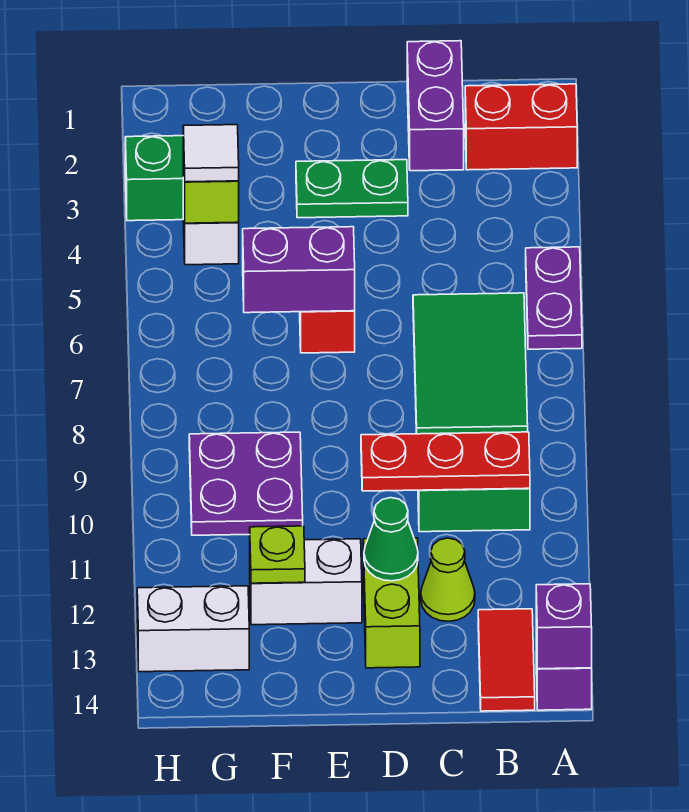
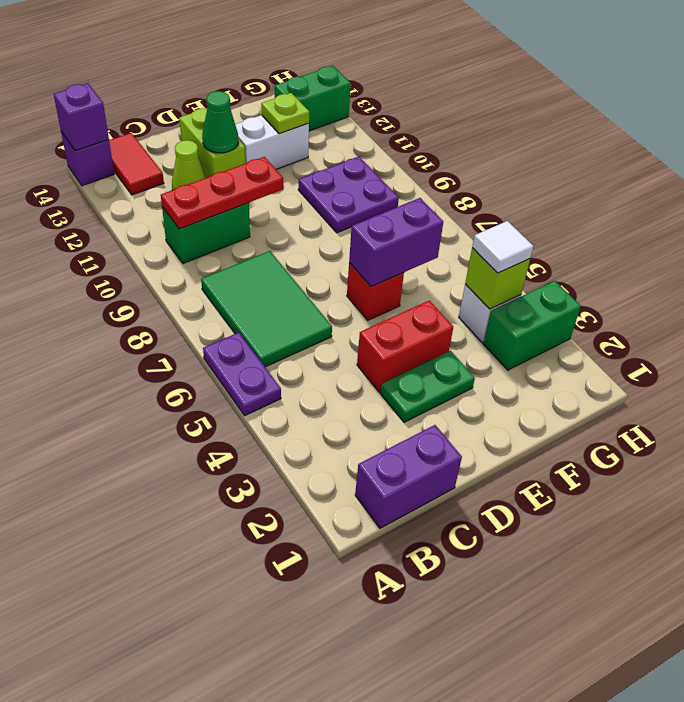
red 1x2 brick [465,84,577,170] -> red 1x2 brick moved to [357,300,453,392]
purple 1x2 brick [407,41,464,171] -> purple 1x2 brick turned to [355,425,462,528]
white 1x2 brick [137,586,249,672] -> green 1x2 brick [275,66,351,131]

